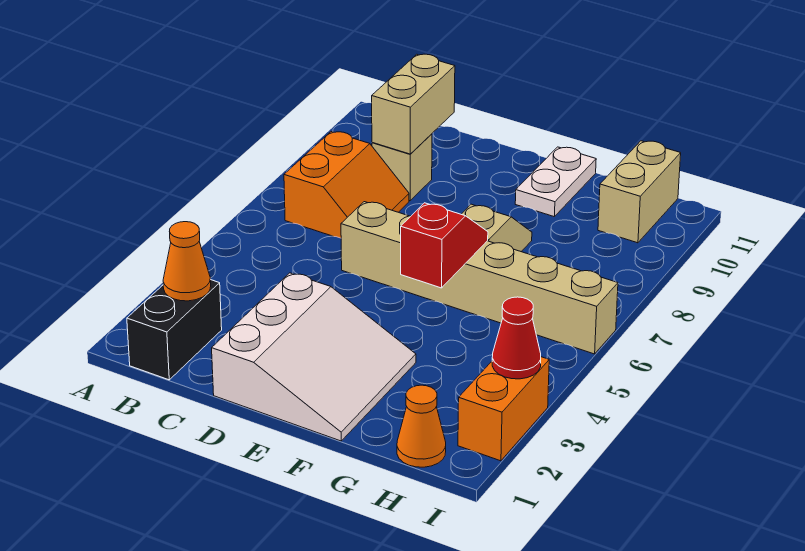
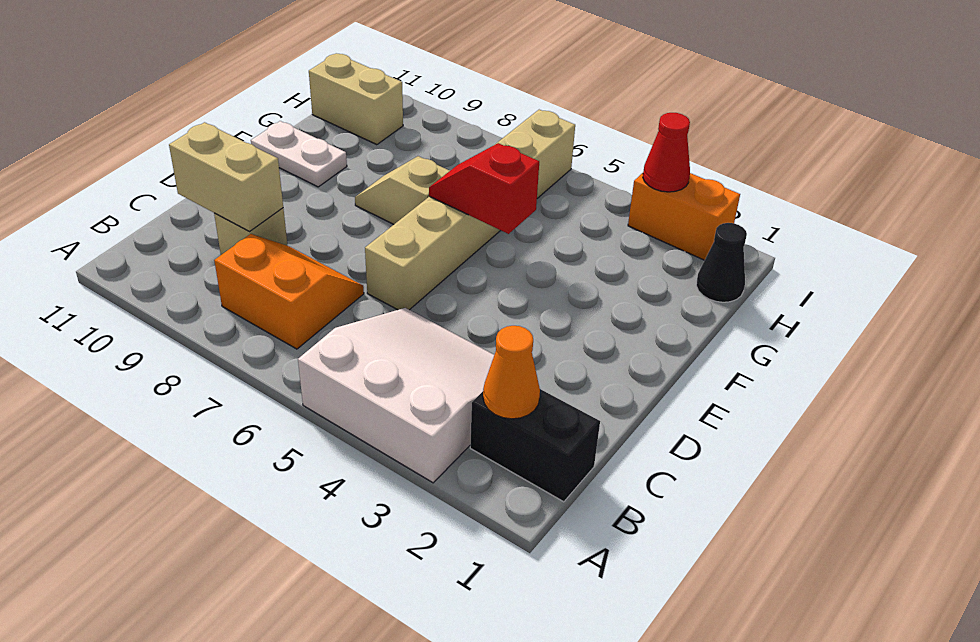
white 3x3 slope [212,273,416,441] -> white 3x3 slope moved to [298,308,494,483]
orange 1x1 cone [397,385,446,467] -> black 1x1 cone [696,223,747,302]

